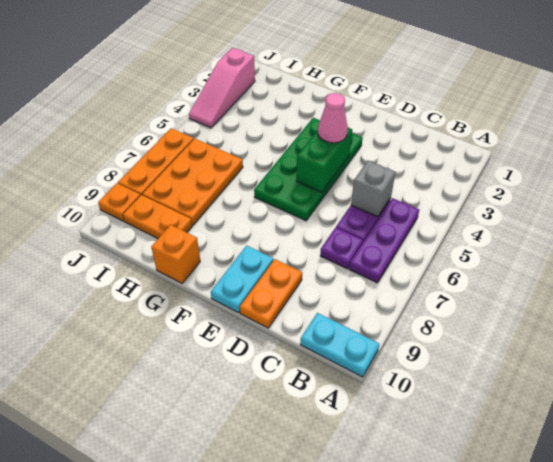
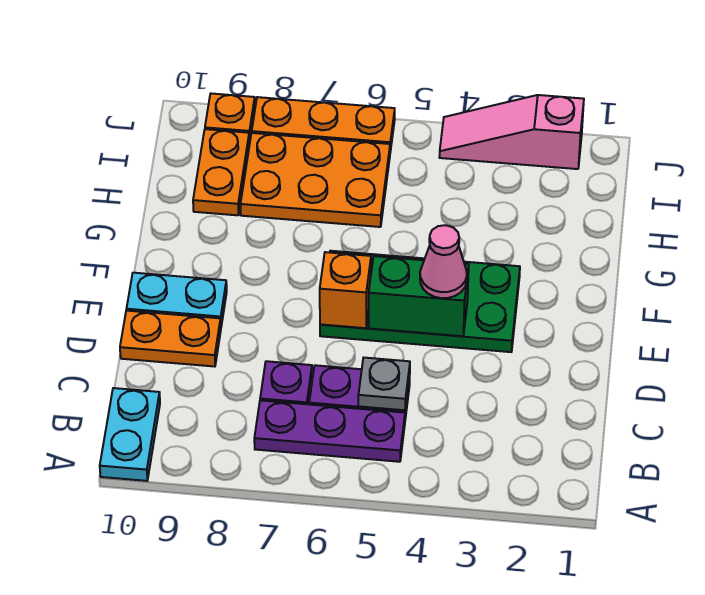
grey 1x1 brick [351,161,396,217] -> grey 1x1 plate [358,358,410,410]
orange 1x1 brick [151,225,200,283] -> orange 1x1 brick moved to [320,252,371,328]

